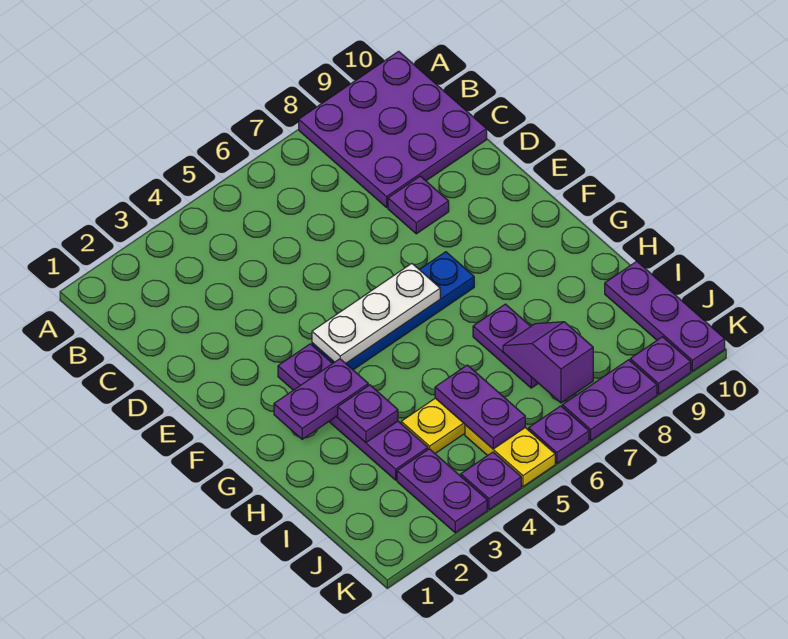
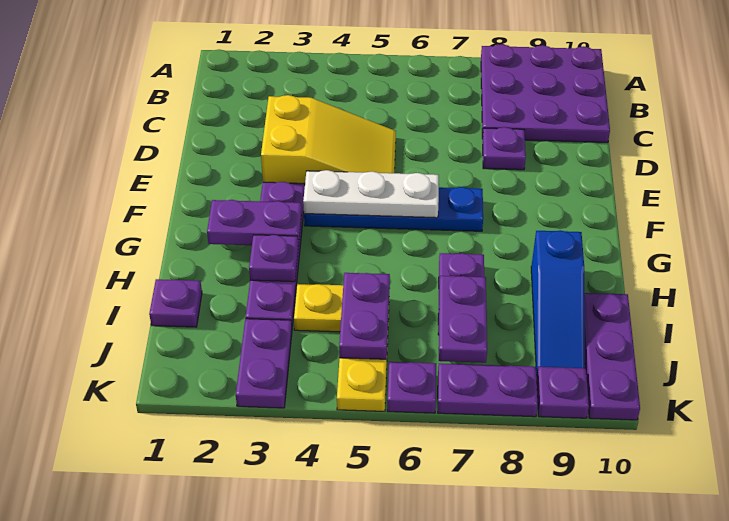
none -> yellow 2x3 slope [261,95,396,184]
none -> blue 1x3 slope [531,230,585,376]
purple 1x2 slope [503,322,593,403] -> purple 1x2 plate [439,276,487,363]
purple 1x1 plate [461,452,521,510] -> purple 1x1 plate moved to [149,279,202,327]

